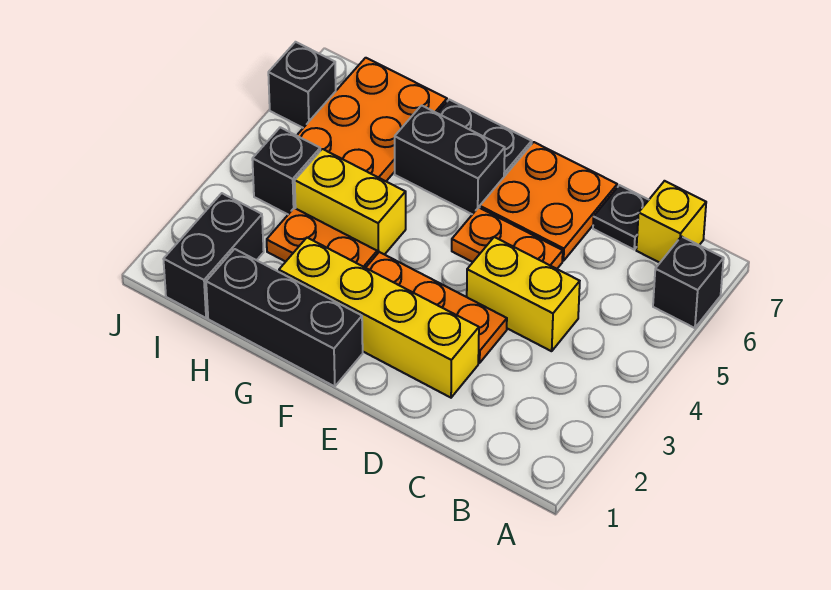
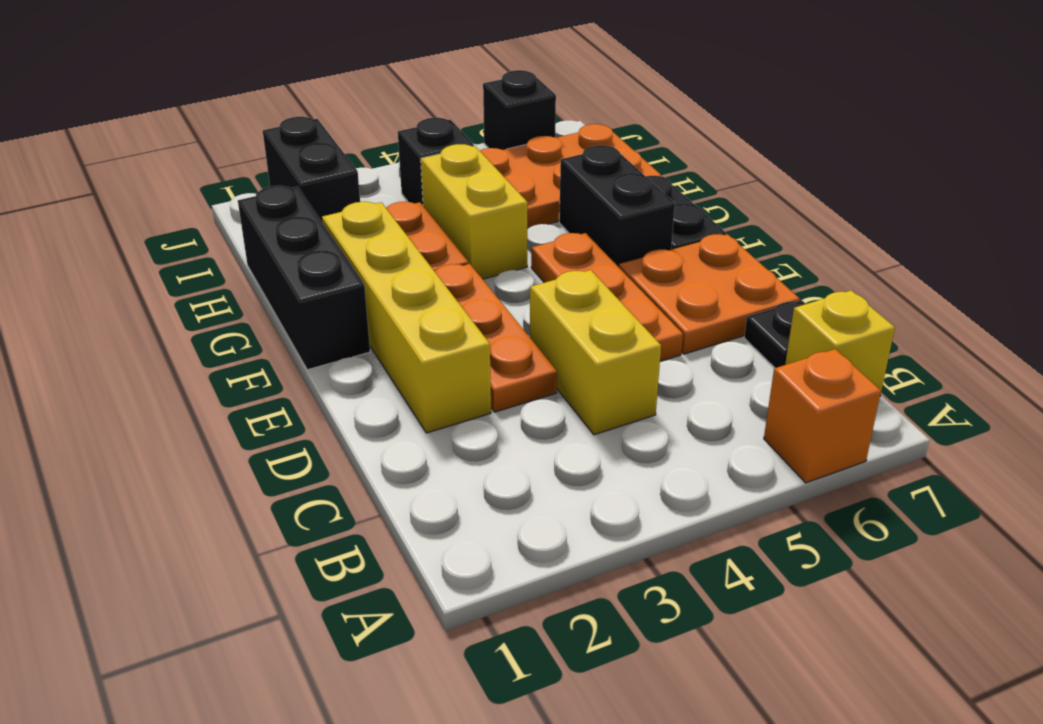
black 1x1 brick [653,237,724,328] -> orange 1x1 brick [764,349,881,483]
orange 1x2 plate [452,207,563,269] -> orange 1x3 plate [531,233,683,361]
black 1x2 brick [164,193,264,318] -> black 1x2 brick turned to [263,117,360,221]

